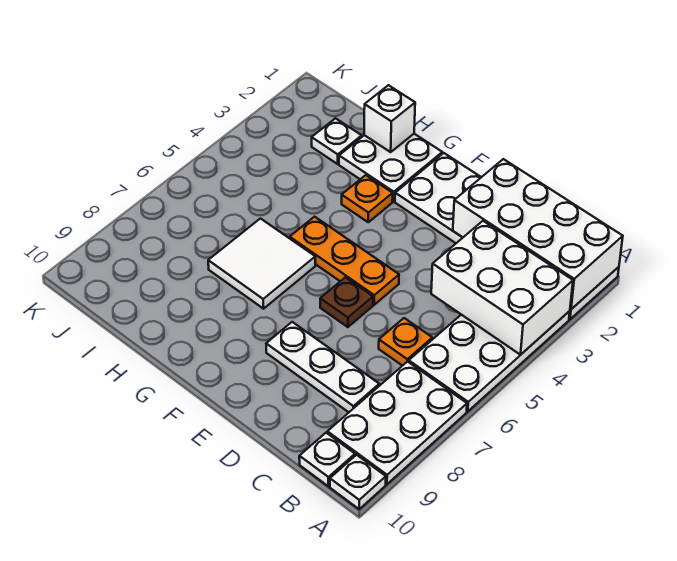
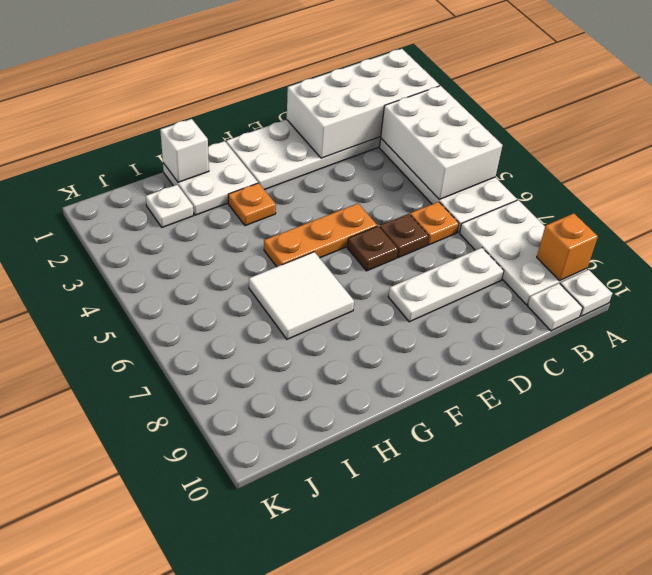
white 2x3 brick [431,221,573,355] -> white 2x3 brick turned to [381,86,502,199]
none -> orange 1x1 brick [537,213,598,281]
none -> brown 1x1 plate [380,214,429,258]

